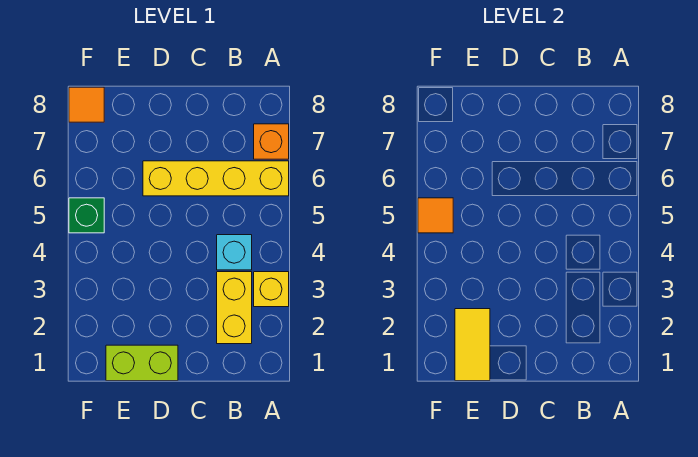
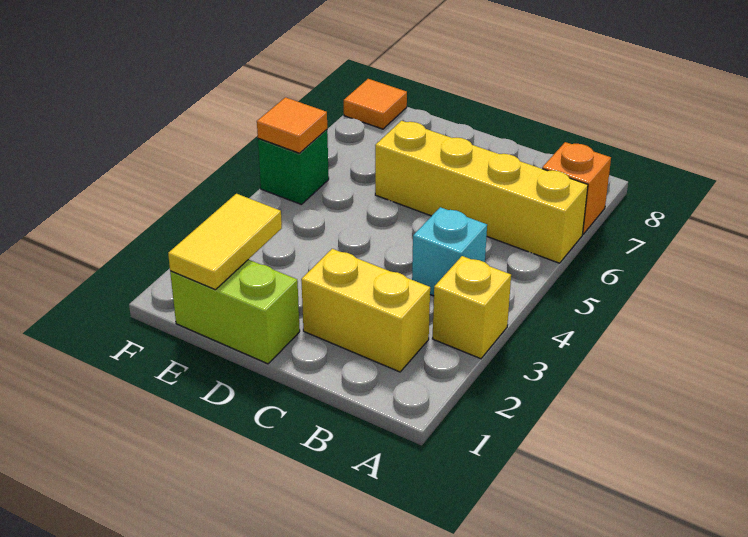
yellow 1x2 brick [217,272,252,344] -> yellow 1x2 brick turned to [301,249,430,372]

